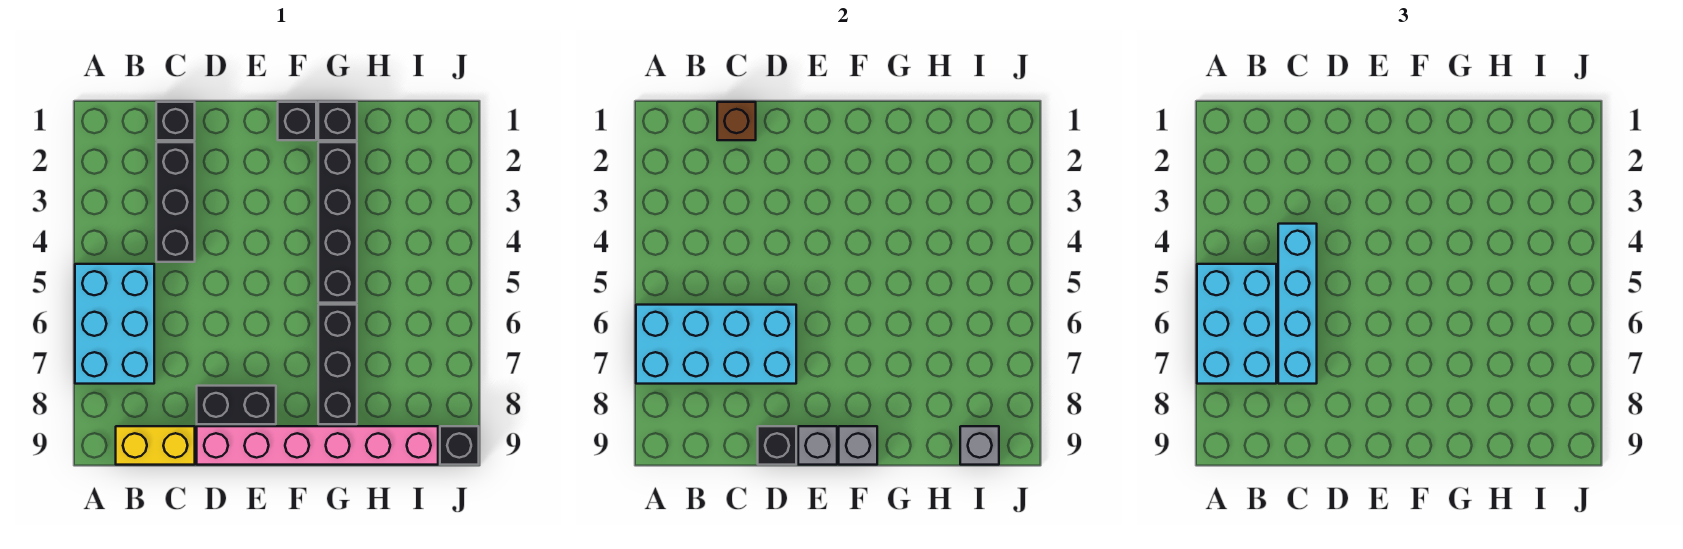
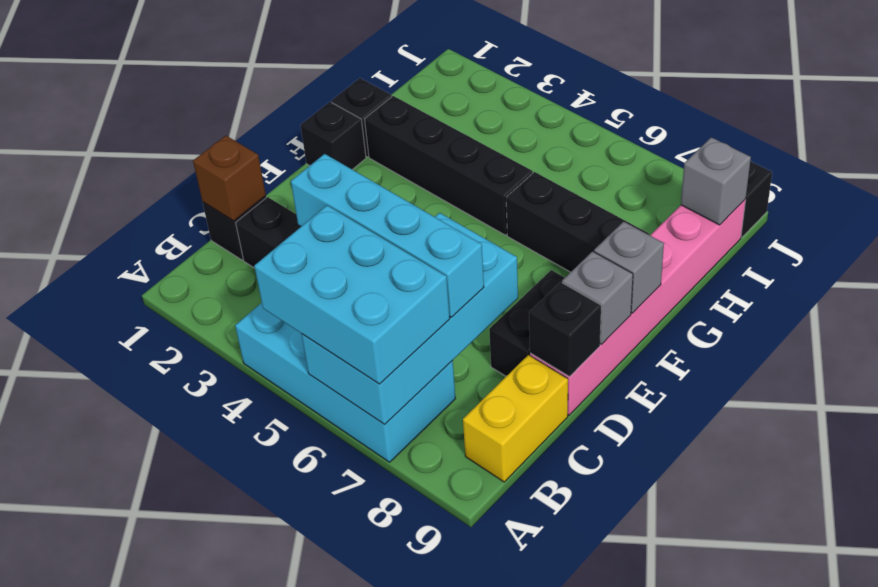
cyan 2x3 brick [75,264,154,384] -> cyan 2x4 brick [235,303,455,462]

